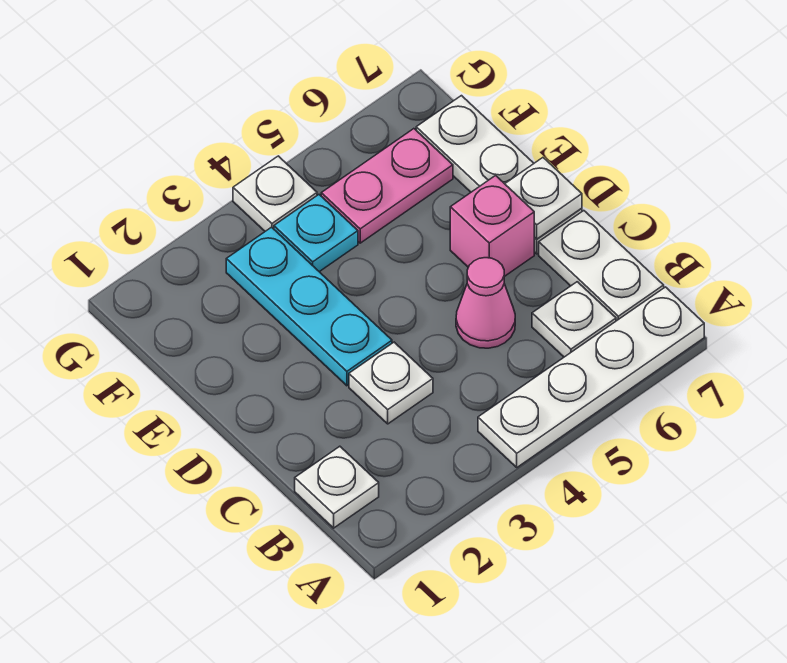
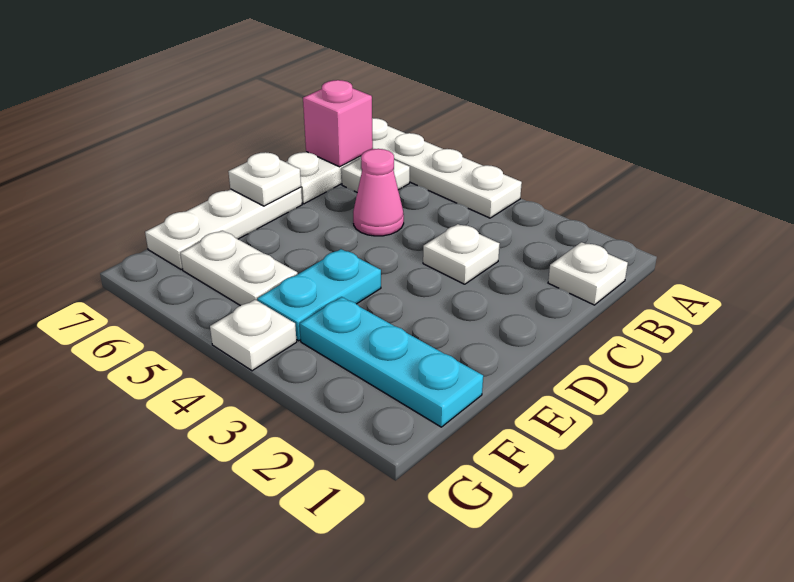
cyan 1x3 plate [226,227,392,386] -> cyan 1x3 plate turned to [300,297,483,427]
pink 1x1 brick [450,176,534,277] -> pink 1x1 brick moved to [303,80,373,167]
cyan 1x1 plate [274,195,358,272] -> cyan 1x2 plate [257,249,381,341]
pink 1x2 plate [321,129,453,243] -> white 1x2 plate [180,231,298,306]

